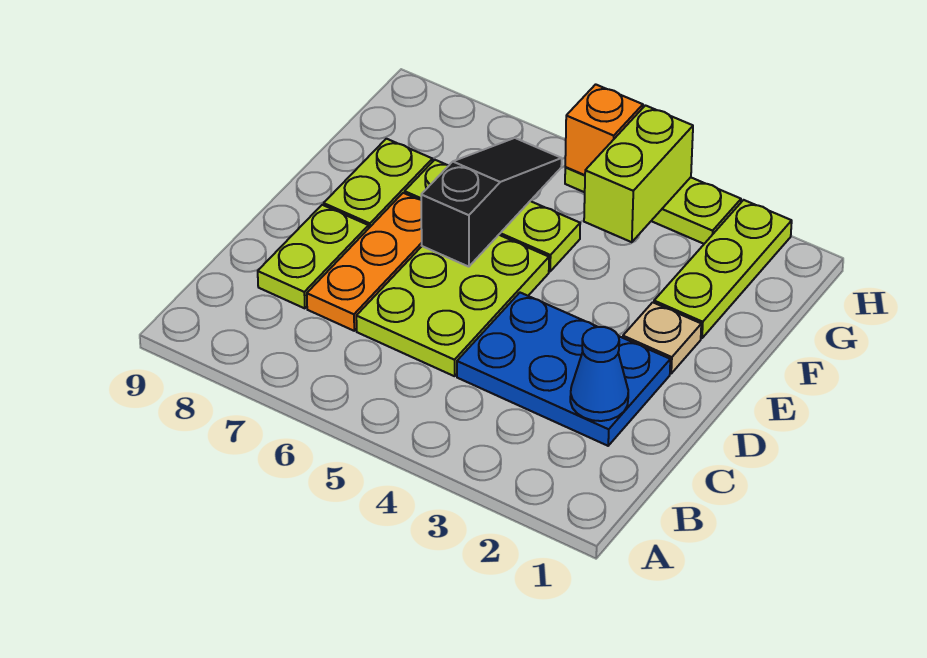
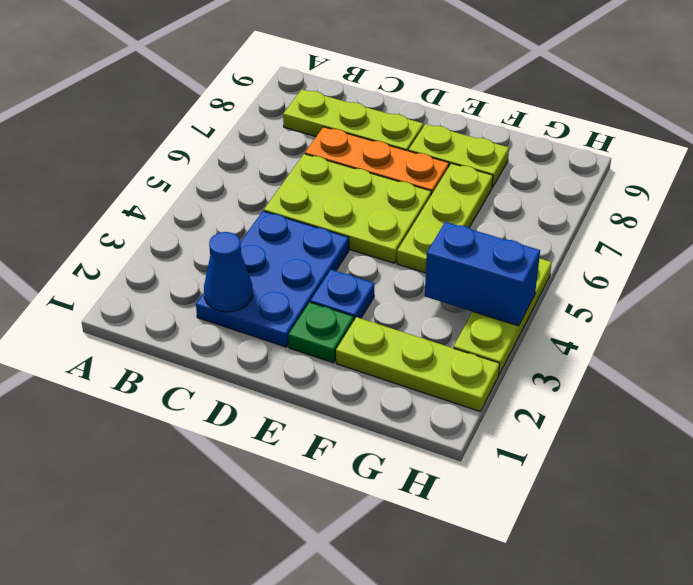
lime 1x2 plate [258,205,369,308] -> lime 1x3 plate [283,90,423,151]
tan 1x1 plate [623,302,701,374] -> green 1x1 plate [288,302,354,363]
none -> blue 1x1 plate [310,270,375,320]
black 1x3 slope [421,138,562,267] -> none
lime 1x2 brick [584,105,693,242] -> blue 1x2 brick [425,222,540,326]
orange 1x1 brick [565,84,643,175] -> none

